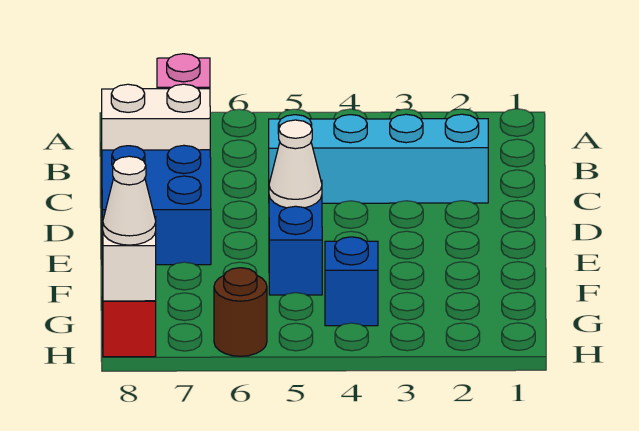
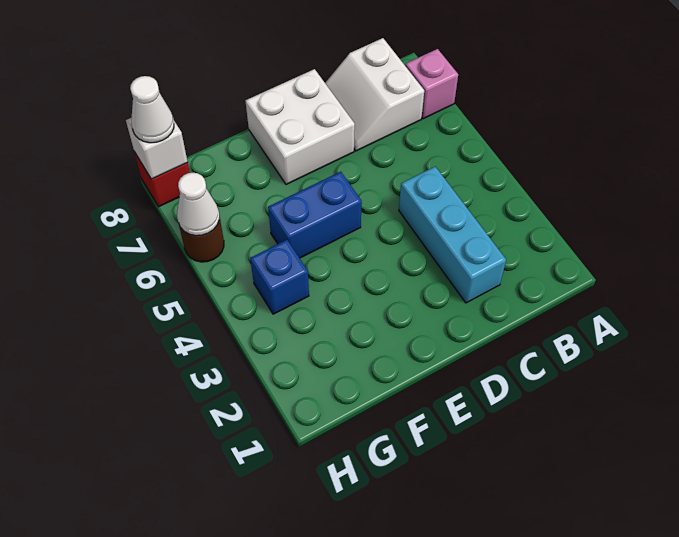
cyan 1x4 brick [269,114,488,203] -> cyan 1x3 brick [399,167,506,303]
blue 2x2 brick [102,145,211,265] -> white 2x2 brick [245,69,355,185]
white 1x1 cone [269,120,322,208] -> white 1x1 cone moved to [177,173,219,236]

